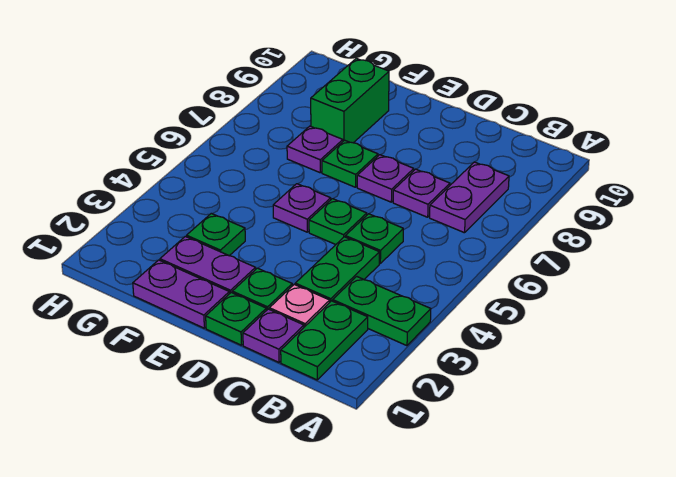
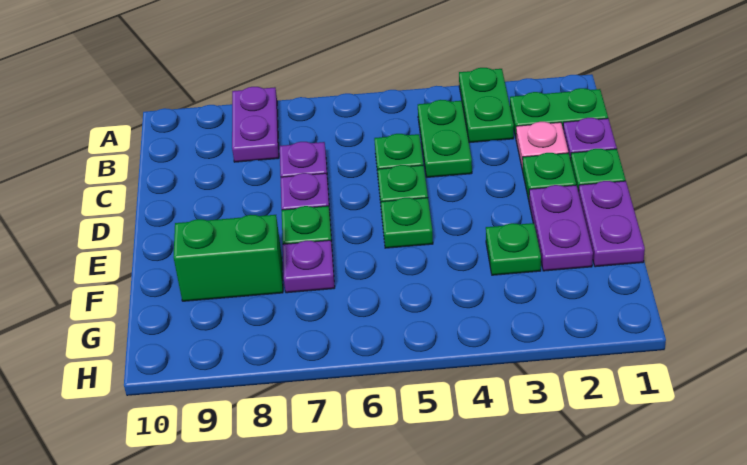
purple 1x2 plate [430,162,509,233] -> purple 1x2 plate turned to [232,87,279,162]
green 1x2 plate [295,237,379,302] -> green 1x2 plate turned to [418,100,472,177]
purple 1x1 plate [273,184,331,232] -> green 1x1 plate [381,198,433,248]

